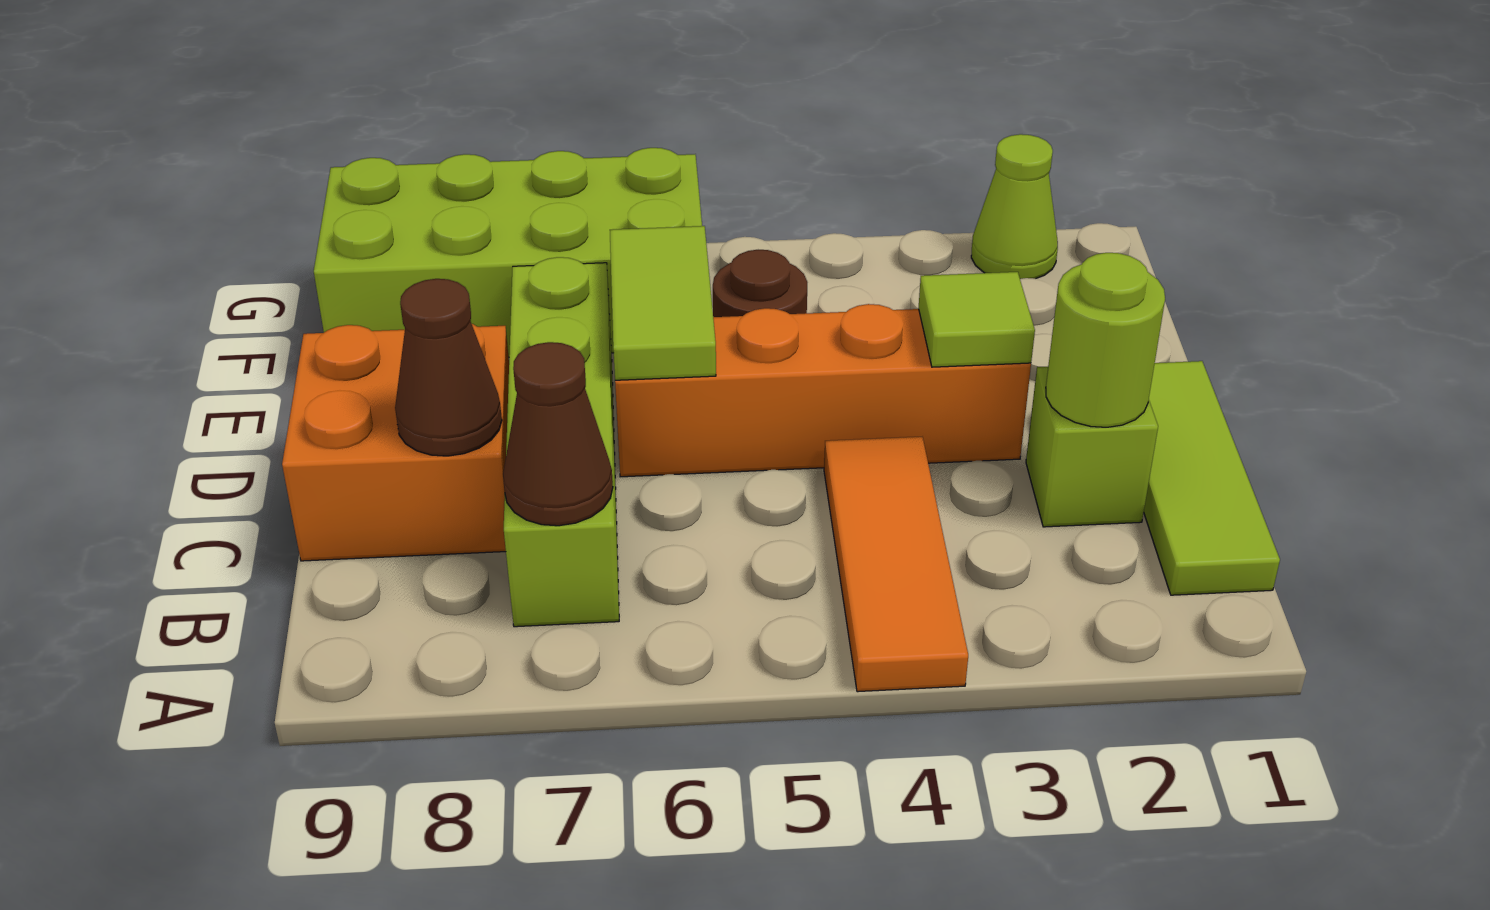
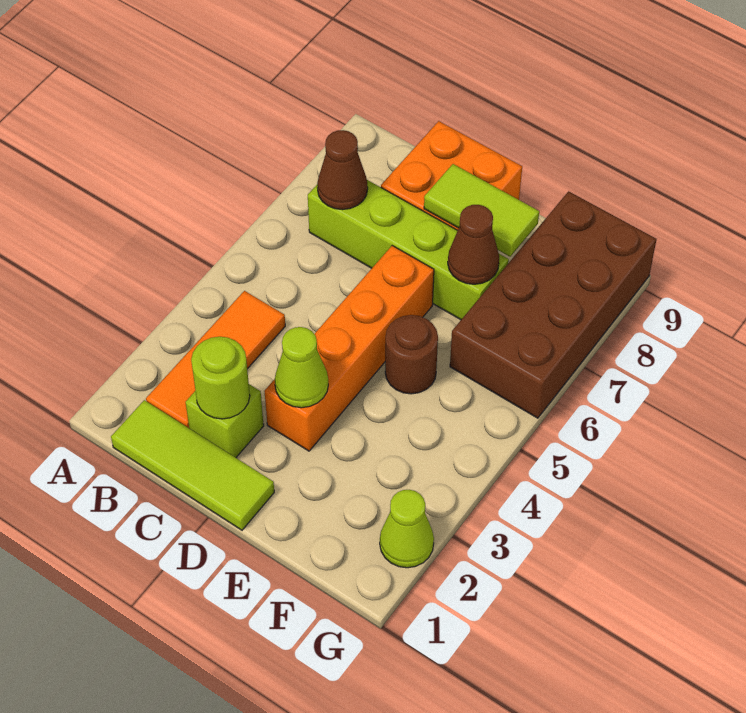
orange 1x3 tile [824,437,968,692] -> orange 1x3 tile turned to [146,291,285,428]
brown 1x1 cone [395,279,502,456] -> brown 1x1 cone moved to [448,205,499,284]
lime 1x1 tile [919,272,1035,367] -> lime 1x1 cone [275,327,328,408]
lime 1x2 tile [610,226,716,380] -> lime 1x2 tile moved to [424,164,539,257]
lime 2x4 brick [314,148,702,357] -> brown 2x4 brick [450,191,657,418]

